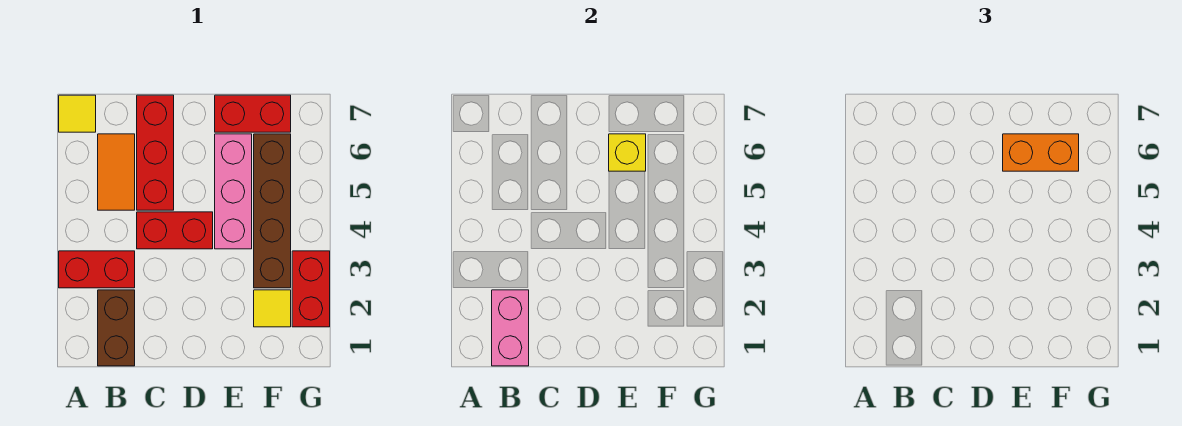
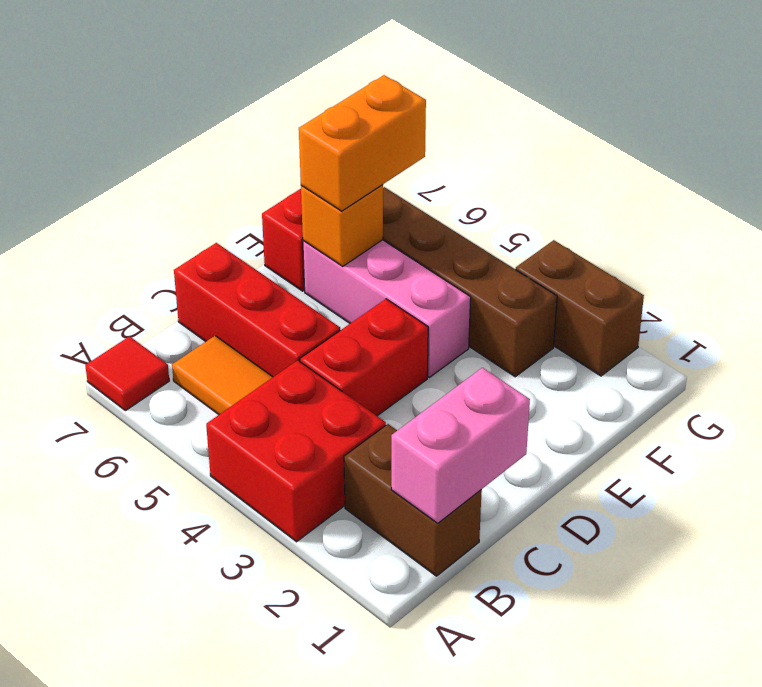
red 1x2 brick [59,251,135,288] -> red 2x2 brick [206,360,386,542]
yellow 1x1 tile [59,95,96,132] -> red 1x1 tile [85,336,169,411]
pink 1x2 brick [492,290,529,366] -> pink 1x2 brick turned to [391,368,530,523]
yellow 1x1 brick [609,134,646,171] -> orange 1x1 brick [301,185,383,266]
yellow 1x1 tile [254,290,291,327] -> none
red 1x2 brick [292,251,330,327] -> brown 1x2 brick [516,240,644,376]

